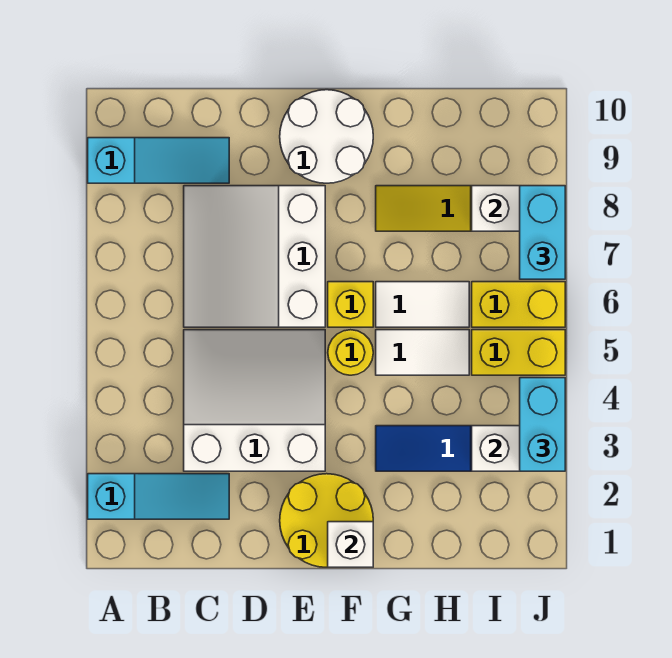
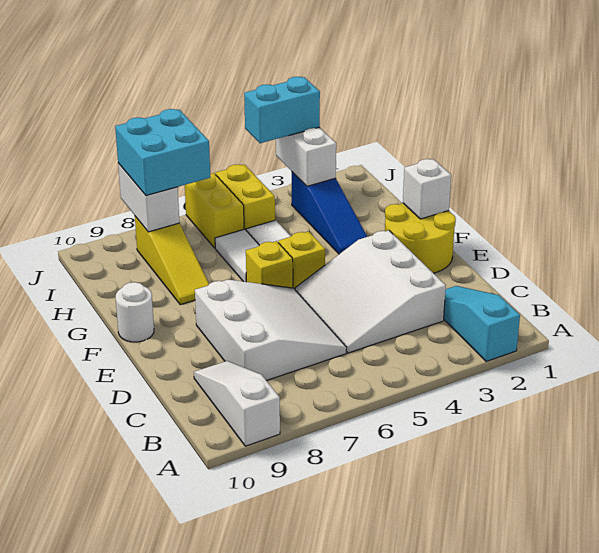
cyan 1x3 slope [88,138,229,183] -> white 1x3 slope [194,361,280,446]
white 3x3 slope [184,186,325,327] -> white 3x3 slope turned to [195,280,347,381]
white 2x2 round brick [280,90,373,183] -> white 1x1 round brick [116,282,154,342]
yellow 1x1 round brick [328,330,373,375] -> yellow 1x1 brick [278,231,325,289]
cyan 1x2 brick [520,186,565,279] -> cyan 2x2 brick [115,109,210,195]

